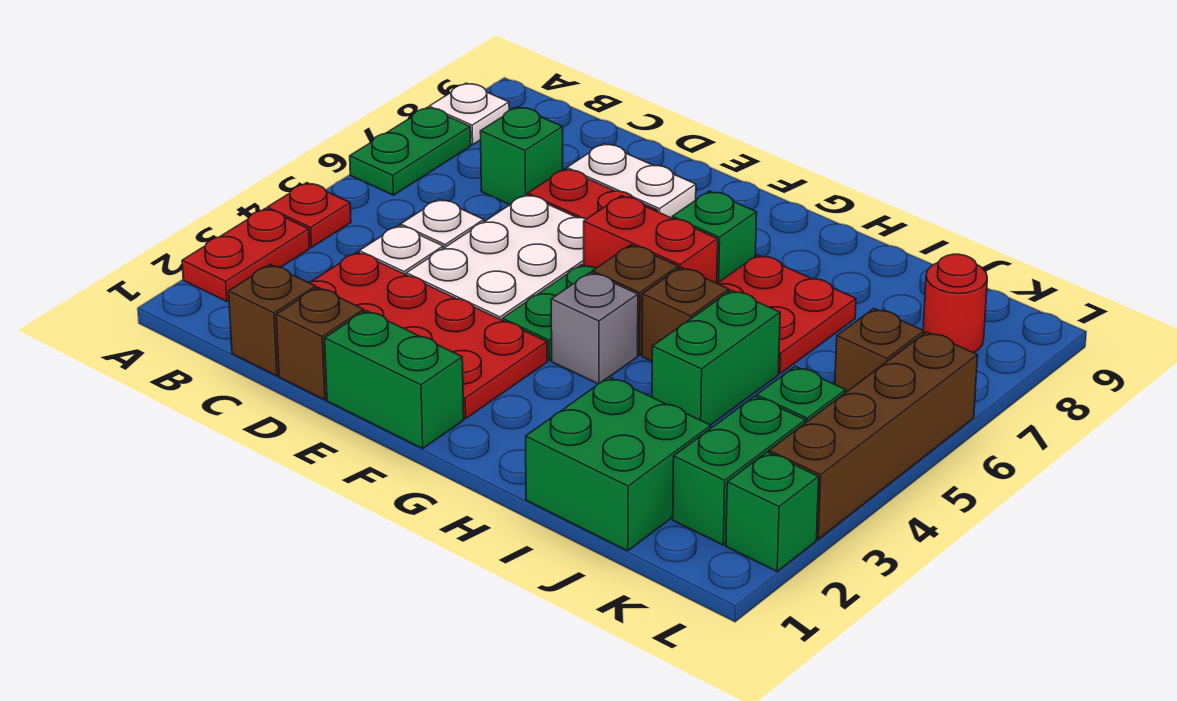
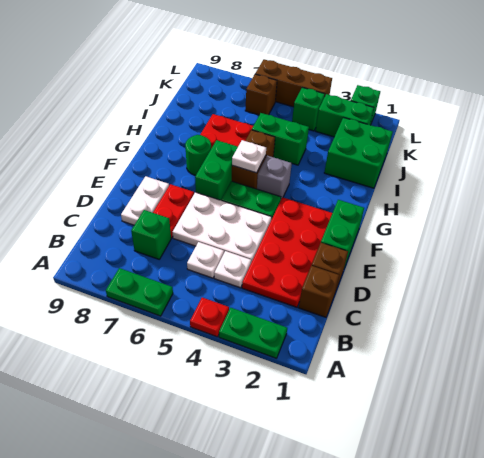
red 1x2 plate [182,208,310,302] -> green 1x2 plate [219,308,287,358]
white 1x1 plate [429,83,509,145] -> white 1x1 plate moved to [232,140,266,173]
red 1x2 brick [584,196,718,283] -> green 1x2 brick [195,140,238,200]
green 1x1 brick [672,191,757,283] -> green 1x1 round brick [185,135,211,175]
red 1x1 round brick [923,254,987,353] -> none
brown 1x4 brick [769,332,978,539] -> brown 1x3 brick [255,59,332,107]

